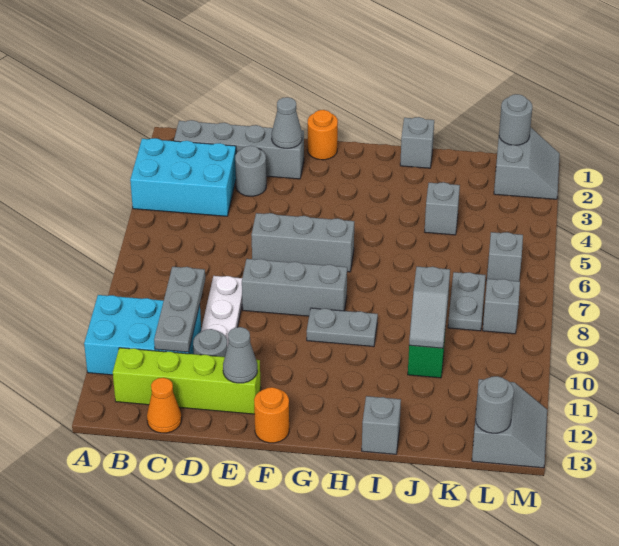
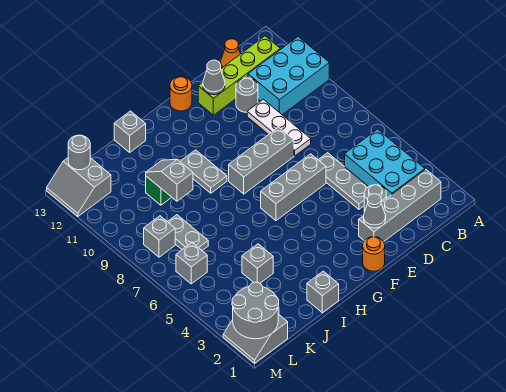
cyan 2x3 brick [130,138,236,216] -> cyan 2x3 brick turned to [345,129,425,198]
grey 1x3 plate [154,267,205,352] -> grey 1x3 plate moved to [318,153,368,209]
grey 1x2 plate [307,308,378,347] -> grey 1x2 plate turned to [180,150,227,193]
grey 1x1 round brick [499,94,532,145] -> grey 2x2 round brick [232,282,279,339]

